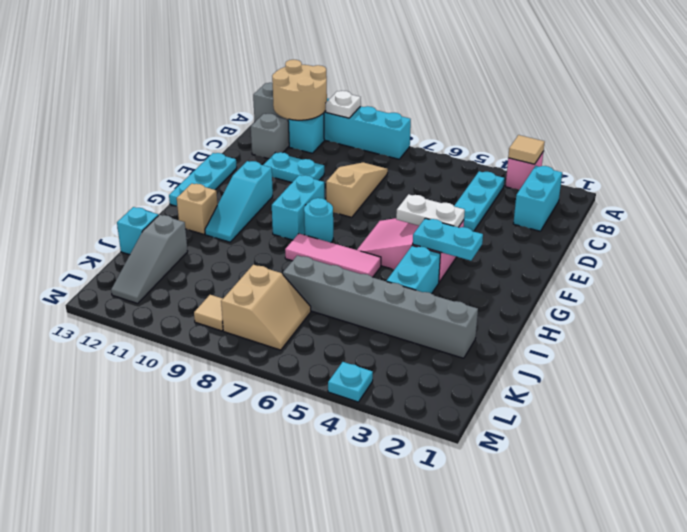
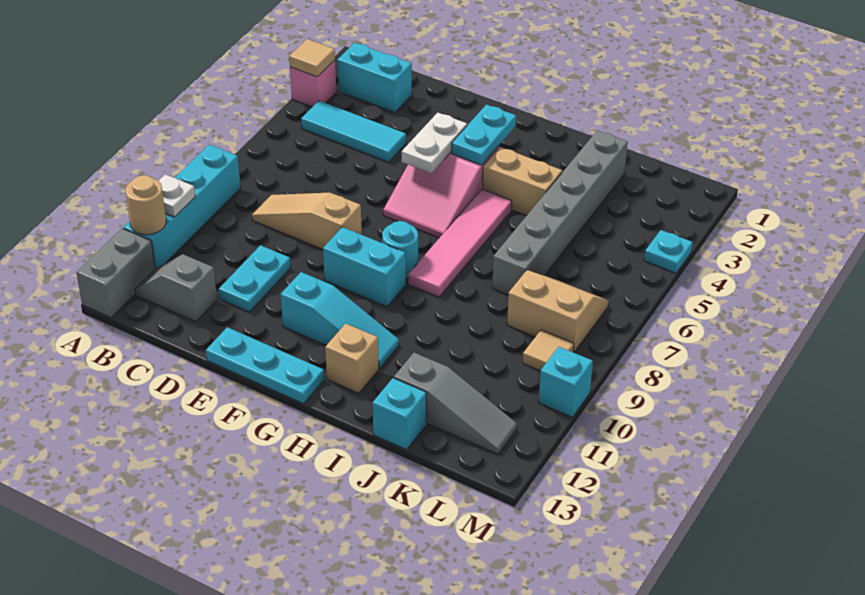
tan 2x2 round brick [272,60,327,120] -> tan 1x1 round brick [125,175,166,235]
cyan 1x3 plate [454,171,505,231] -> cyan 1x3 tile [301,101,406,162]
cyan 1x1 brick [288,113,324,153] -> cyan 1x1 brick moved to [539,347,593,417]
cyan 1x2 brick [387,246,440,294] -> tan 1x2 brick [482,147,562,216]
pink 1x3 tile [285,234,381,277] -> pink 1x4 tile [408,189,512,297]

